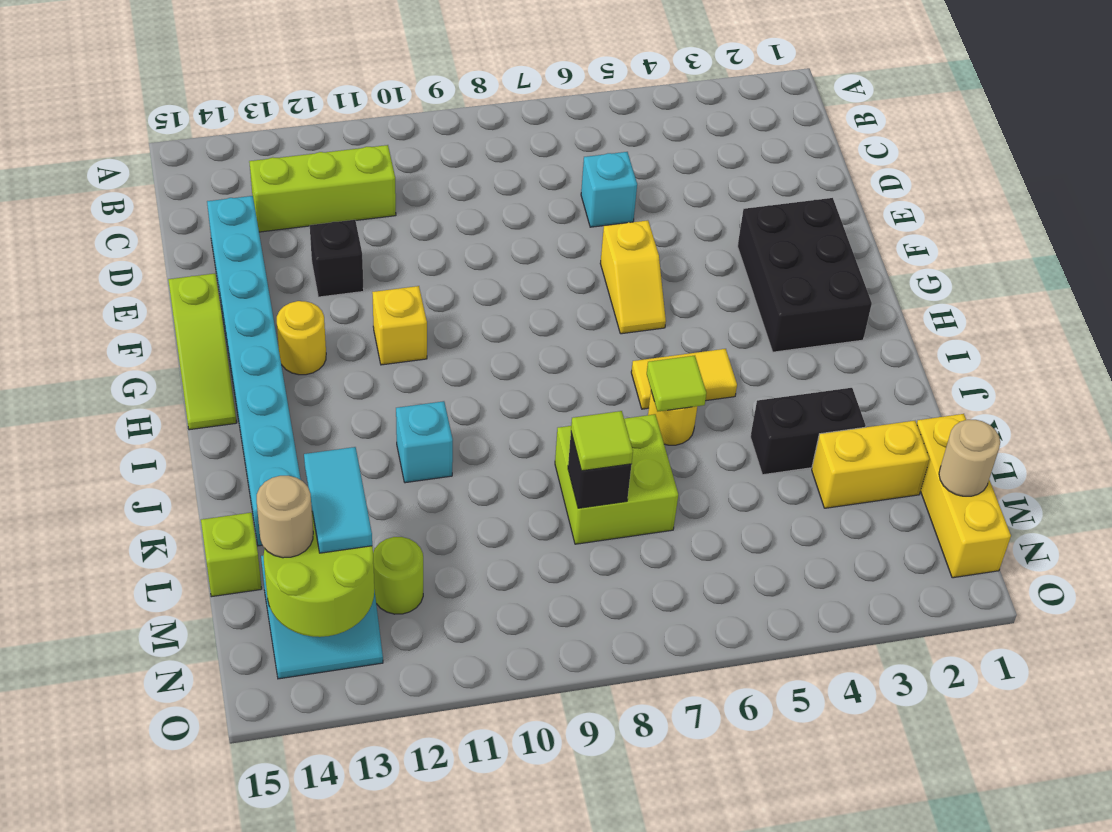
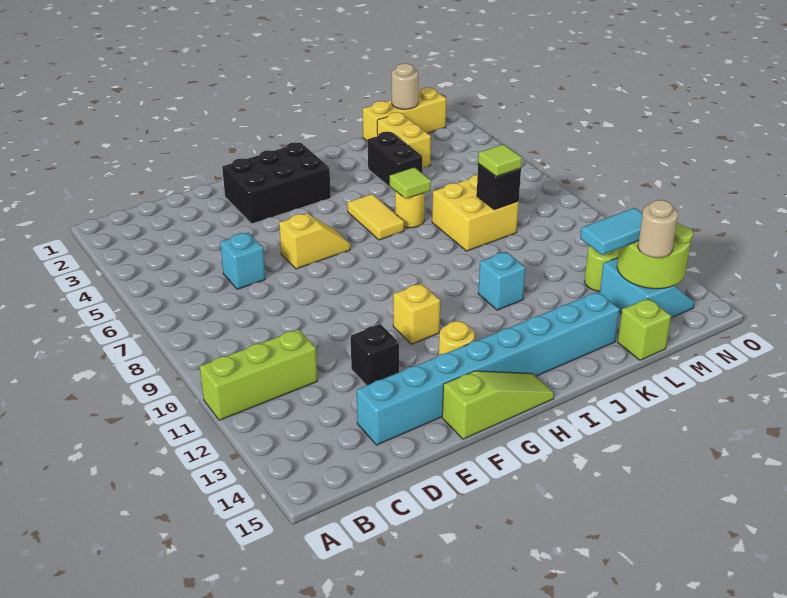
lime 1x3 brick [249,145,396,232] -> lime 1x3 brick turned to [200,329,317,420]
lime 2x2 brick [555,414,678,544] -> yellow 2x2 brick [432,175,519,251]

